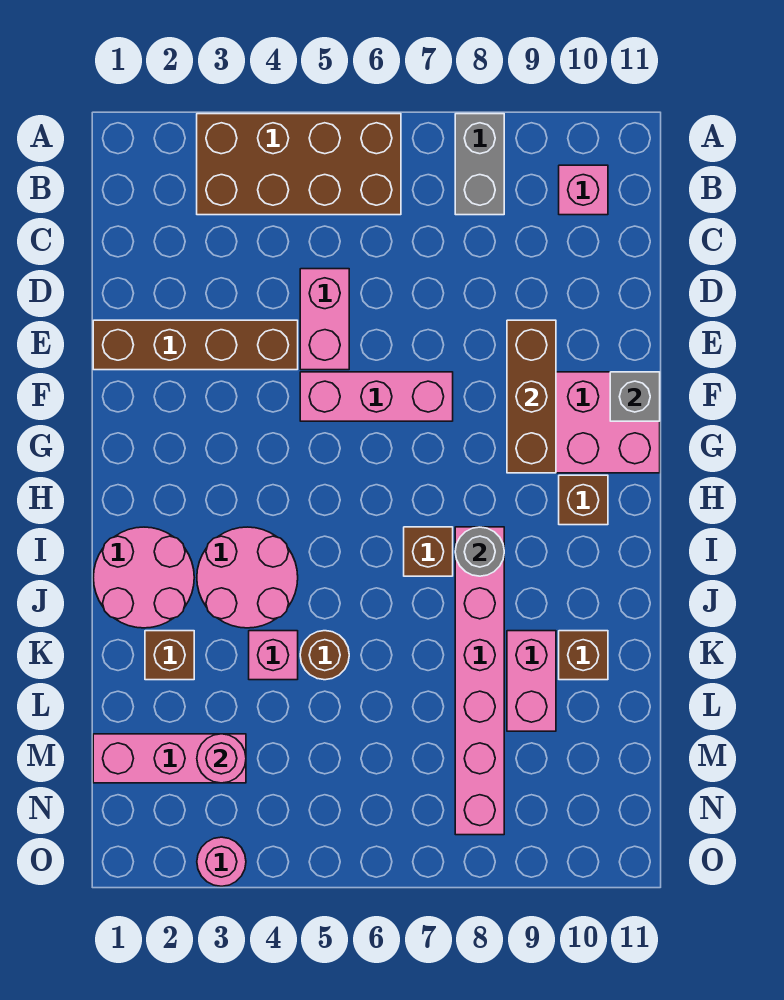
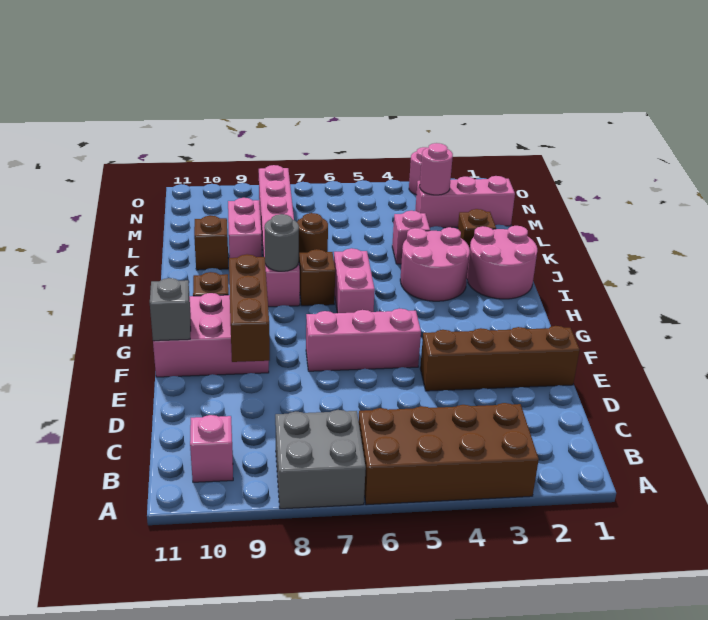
grey 1x2 brick [455,114,504,215] -> grey 2x2 brick [275,410,366,509]
pink 1x2 brick [300,269,349,370] -> pink 1x2 brick moved to [334,248,375,313]
brown 1x1 round brick [300,631,349,680] -> brown 1x1 round brick moved to [297,213,328,253]

